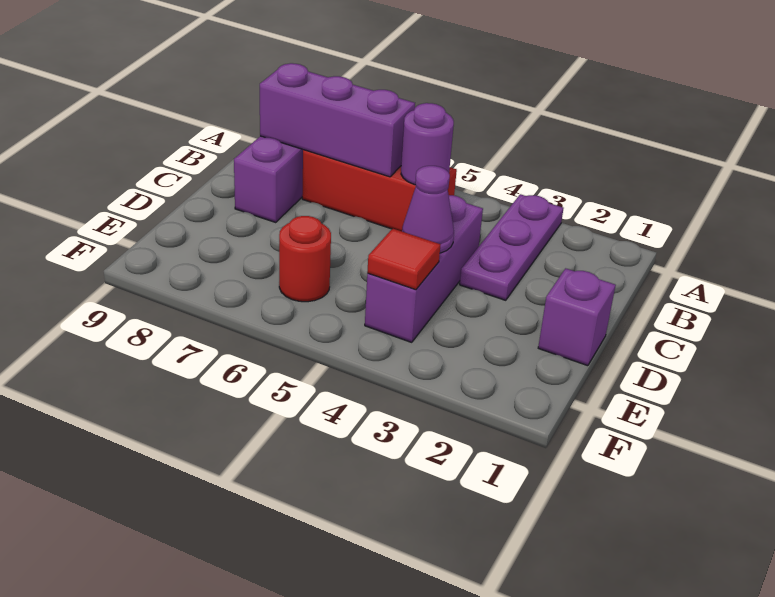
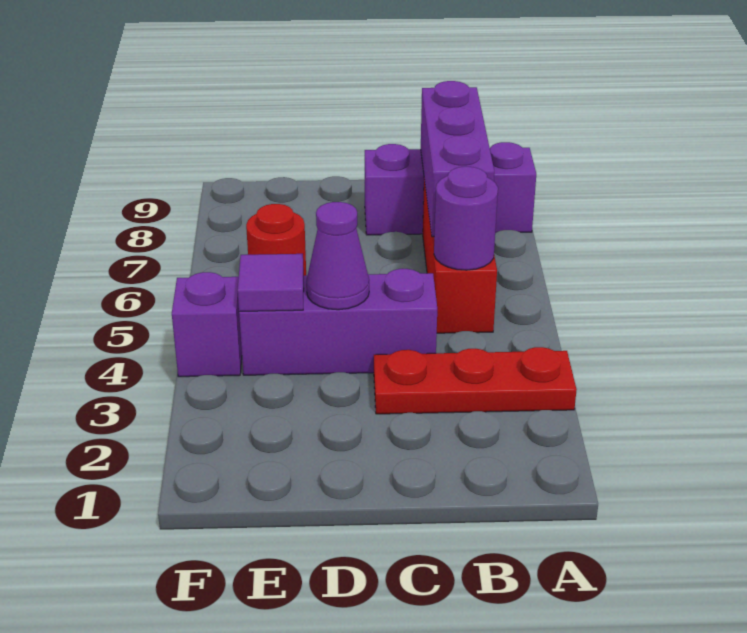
purple 1x3 plate [460,194,564,300] -> red 1x3 plate [374,347,577,414]
purple 1x1 brick [538,268,616,366] -> purple 1x1 brick moved to [172,272,242,377]
red 1x1 tile [367,229,441,290] -> purple 1x1 tile [238,254,304,312]

